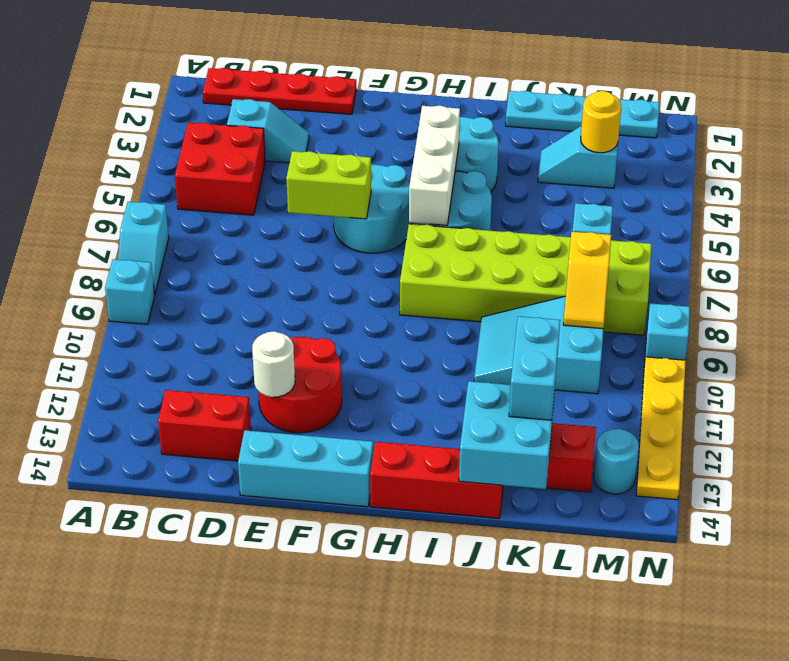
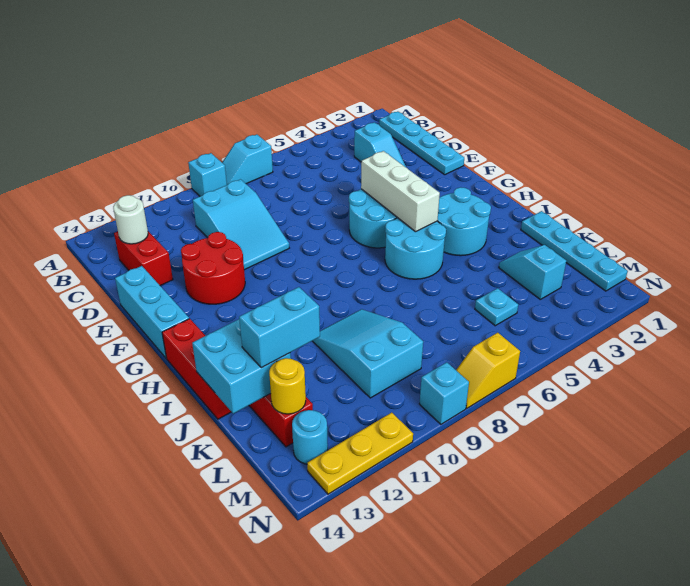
red 1x4 plate [203,68,356,114] -> cyan 1x4 plate [379,112,464,175]
red 2x2 brick [175,123,265,215] -> none
none -> cyan 2x3 slope [193,179,289,270]
lime 1x2 brick [286,151,371,219] -> none
white 1x1 round brick [252,331,295,397] -> white 1x1 round brick moved to [113,195,148,244]
white 1x3 brick [409,106,460,225] -> white 1x3 brick turned to [361,151,440,232]
lime 2x6 brick [400,224,652,335] -> none
yellow 1x1 round brick [581,91,621,153] -> yellow 1x1 round brick moved to [269,358,306,414]
yellow 1x2 slope [563,232,611,329] -> yellow 1x2 slope moved to [456,333,520,408]
yellow 1x4 plate [636,357,686,500] -> yellow 1x3 plate [307,413,413,494]

